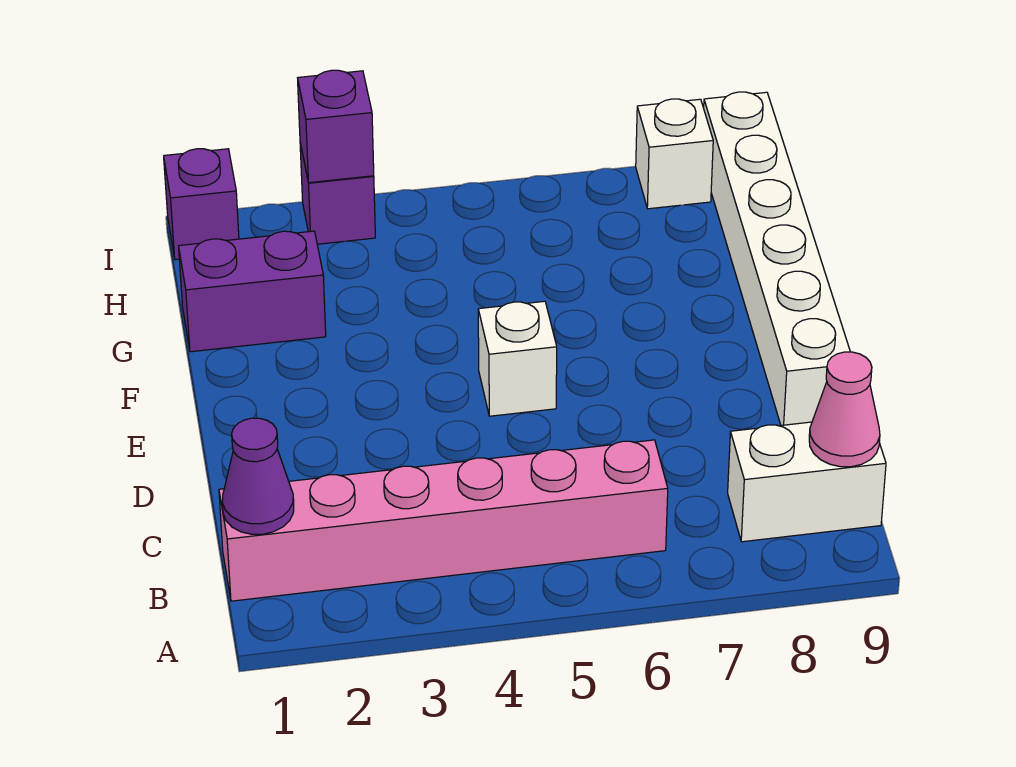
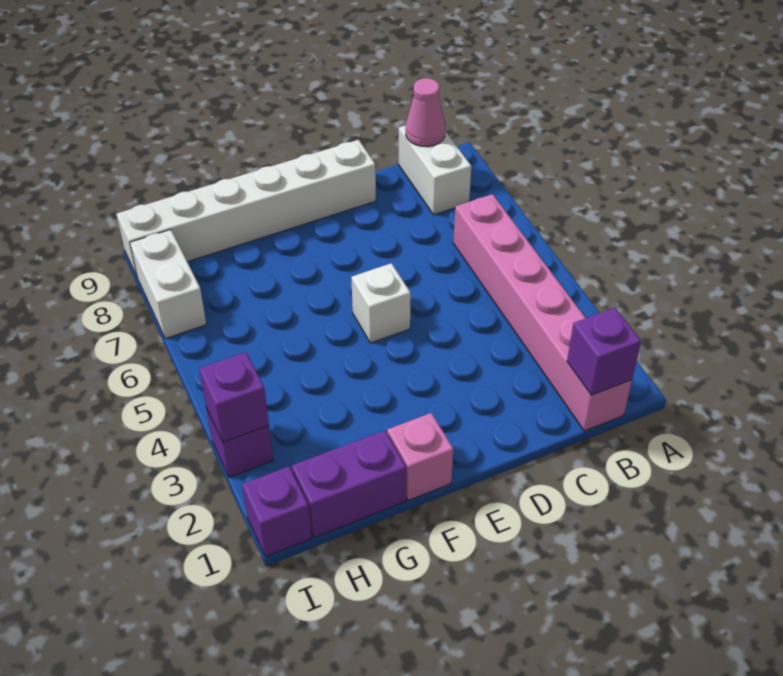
purple 1x1 cone [222,418,294,534] -> purple 1x1 brick [567,308,641,395]
none -> pink 1x1 brick [387,413,453,501]
purple 1x2 brick [179,231,326,352] -> purple 1x2 brick turned to [292,430,406,538]
white 1x1 brick [636,99,713,209] -> white 1x2 brick [130,230,207,339]

